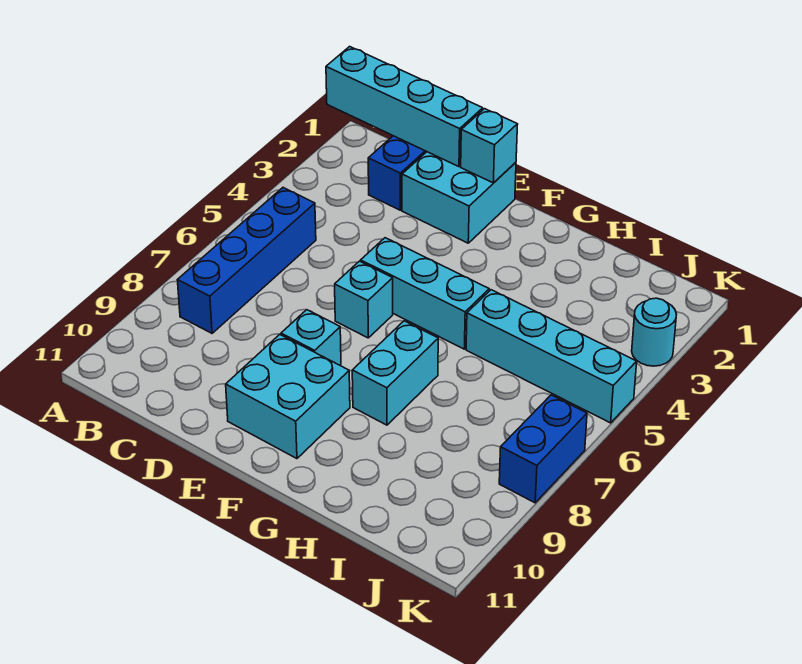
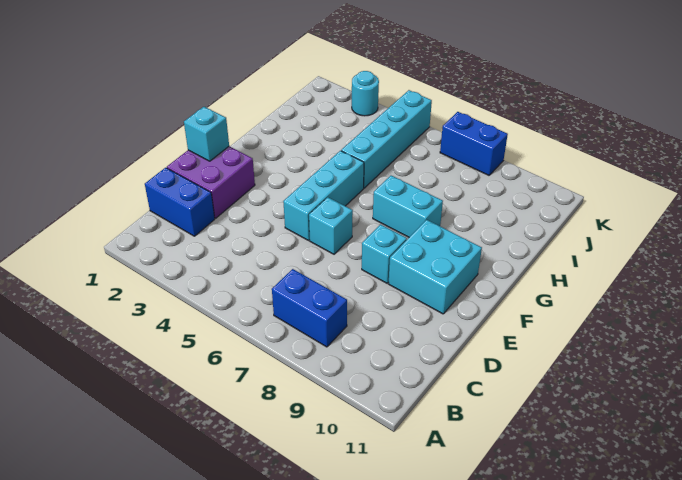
cyan 1x4 brick [326,47,483,167] -> none
blue 1x4 brick [178,188,316,333] -> blue 1x2 brick [272,269,347,347]
cyan 2x2 brick [402,152,516,243] -> purple 2x2 brick [167,146,255,218]

